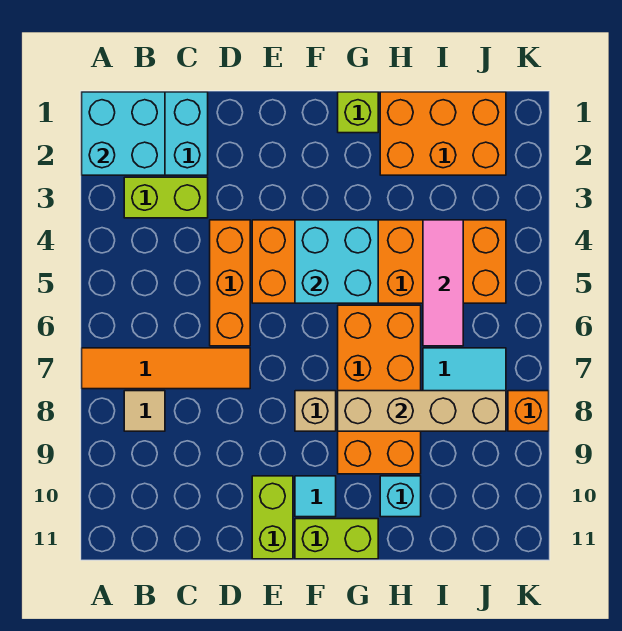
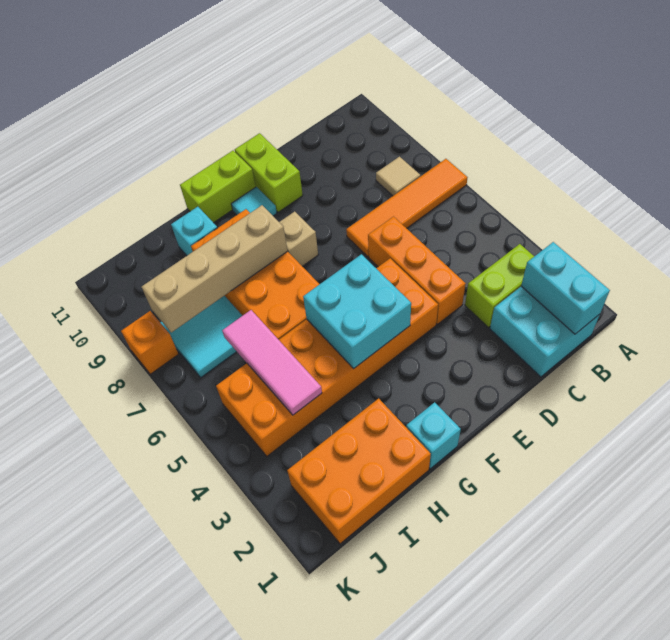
cyan 2x2 brick [82,92,165,175] -> cyan 1x2 brick [521,242,610,334]
lime 1x1 brick [338,92,378,133] -> cyan 1x1 brick [406,402,461,469]

